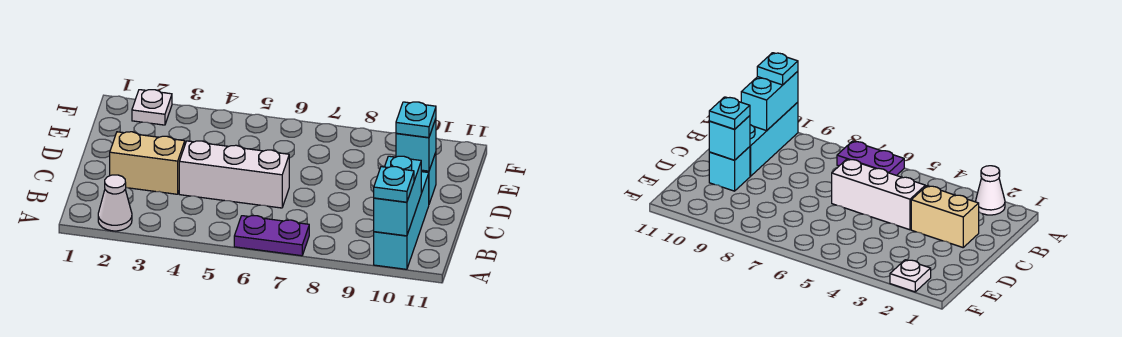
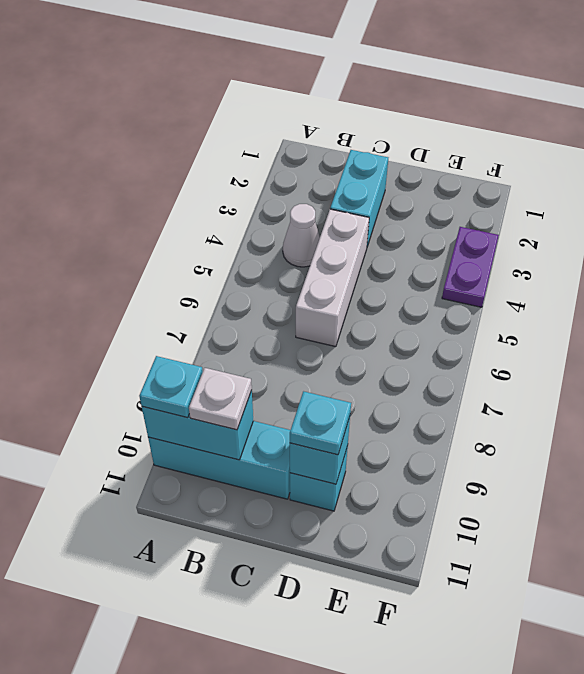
white 1x1 cone [98,175,132,231] -> white 1x1 cone moved to [283,204,320,267]
purple 1x2 plate [234,216,309,256] -> purple 1x2 plate moved to [442,227,499,307]
tan 1x2 brick [110,132,185,194] -> cyan 1x2 brick [330,150,388,247]
white 1x1 plate [132,90,172,125] -> white 1x1 plate moved to [189,368,252,430]

